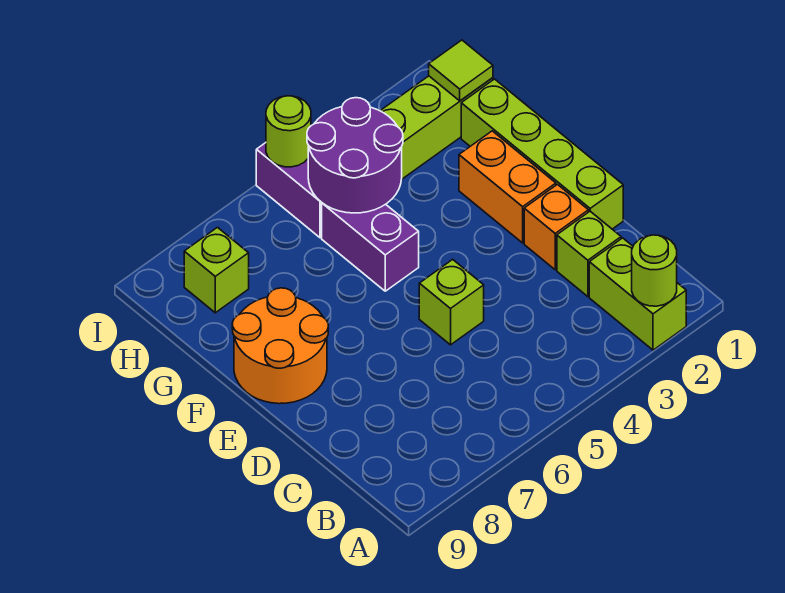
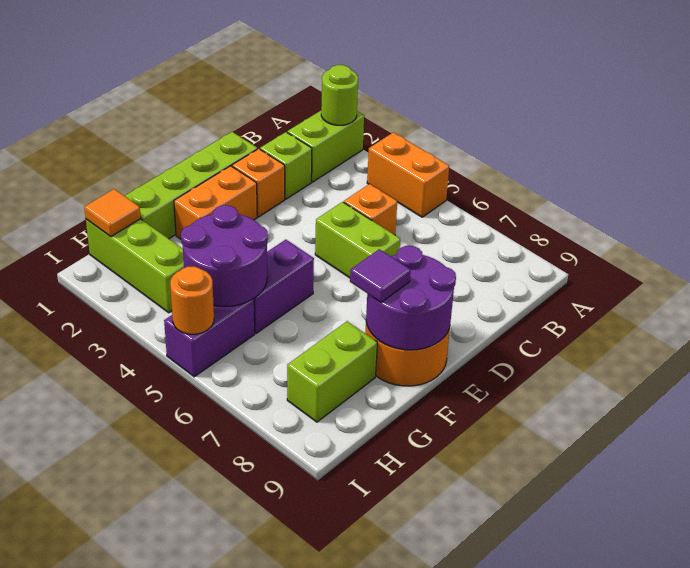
none -> orange 1x2 brick [367,132,449,217]
none -> orange 1x1 brick [344,184,397,235]
lime 1x1 brick [419,259,484,345] -> lime 1x2 brick [315,202,400,278]
none -> purple 2x2 round brick [366,246,456,350]
none -> purple 1x1 tile [350,249,410,302]
lime 1x1 tile [429,40,493,101] -> orange 1x1 tile [84,189,141,237]
lime 1x1 brick [184,227,249,313] -> lime 1x2 brick [287,321,377,422]
lime 1x1 round brick [266,96,311,167] -> orange 1x1 round brick [170,267,214,334]

